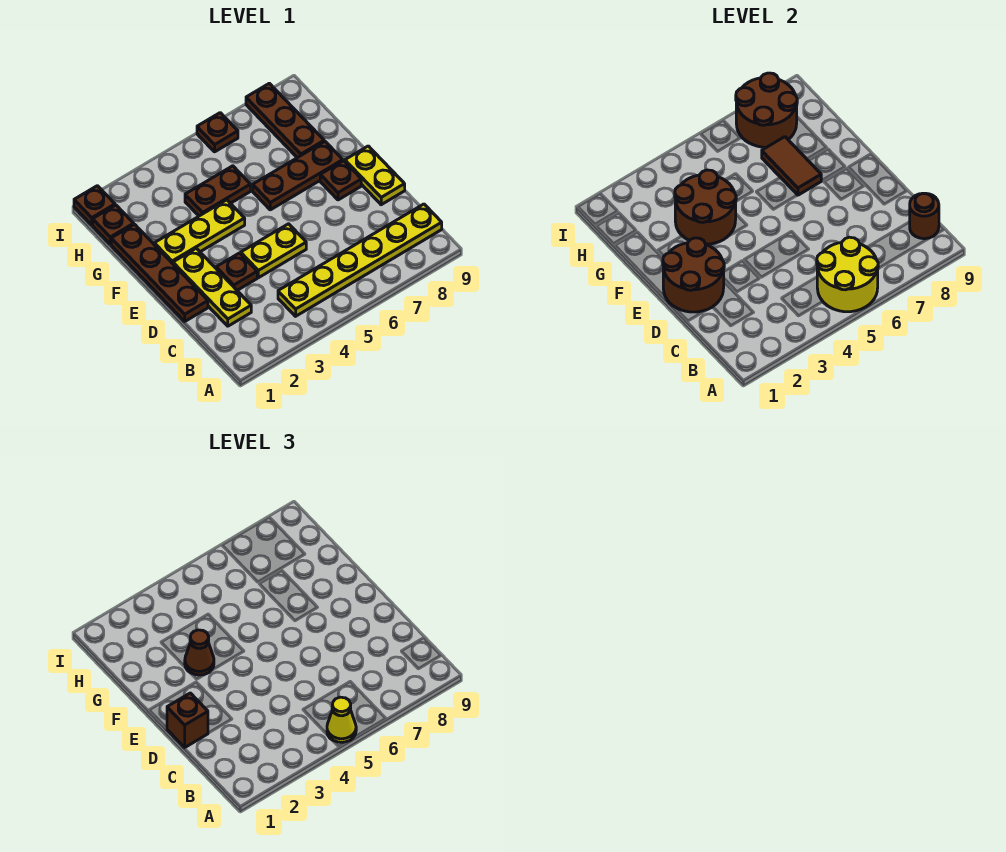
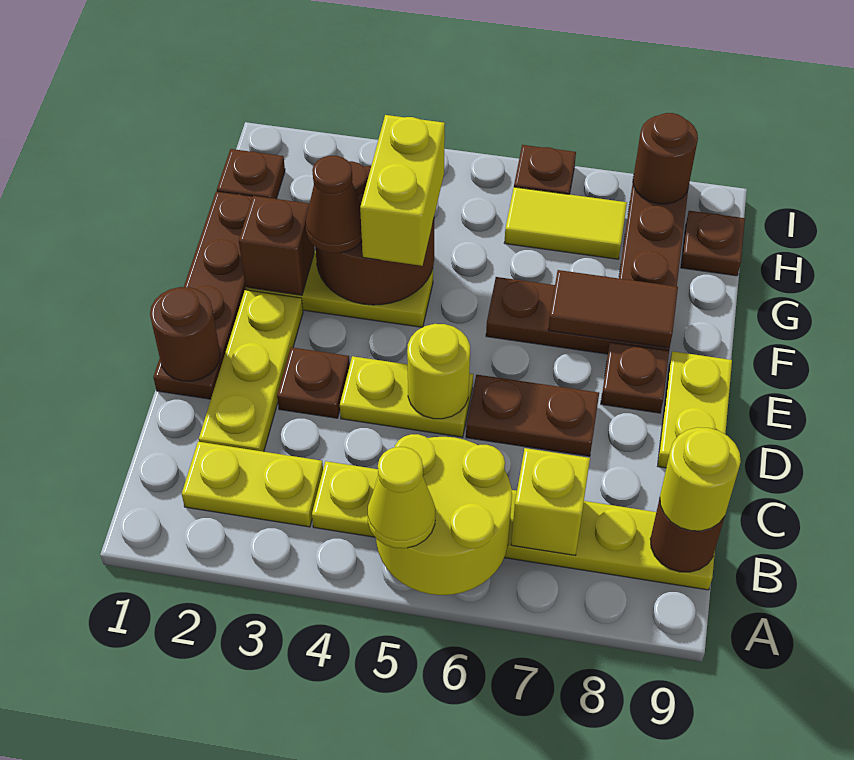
none -> yellow 1x2 plate [182,442,323,527]
none -> yellow 1x1 brick [511,448,590,555]
none -> yellow 1x1 round brick [660,427,741,531]
brown 2x2 round brick [662,238,724,312] -> brown 1x1 round brick [150,287,220,381]
brown 1x1 brick [167,693,208,747] -> brown 1x1 brick moved to [239,196,315,295]
none -> yellow 1x1 round brick [407,324,470,419]
none -> yellow 1x2 brick [360,115,445,266]
brown 1x2 tile [762,137,821,195] -> brown 1x2 tile turned to [548,270,678,348]
brown 1x2 plate [185,166,251,216] -> brown 1x2 plate moved to [466,375,599,456]
none -> yellow 1x2 tile [504,187,627,259]
brown 2x2 round brick [736,73,797,147] -> brown 1x1 round brick [633,113,698,204]
brown 1x1 plate [74,186,115,225] -> brown 1x1 plate moved to [681,211,745,276]

